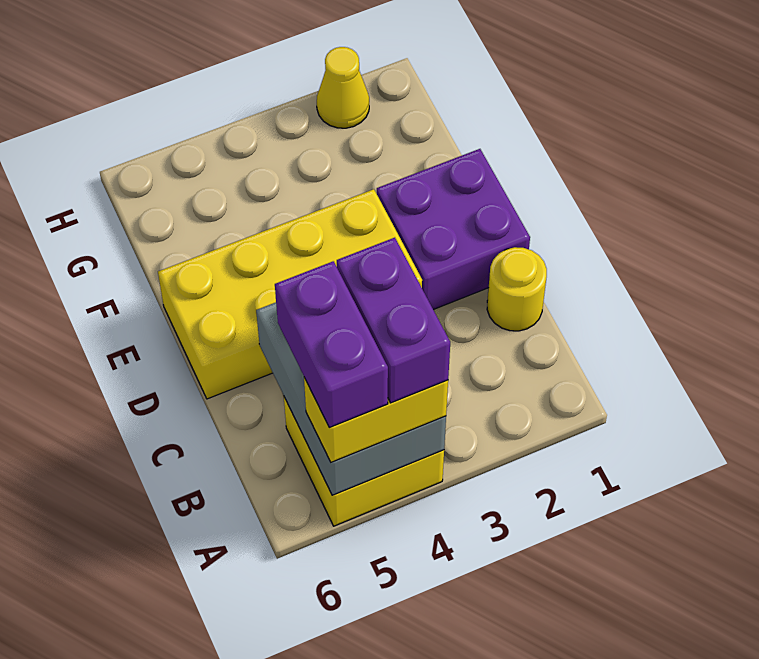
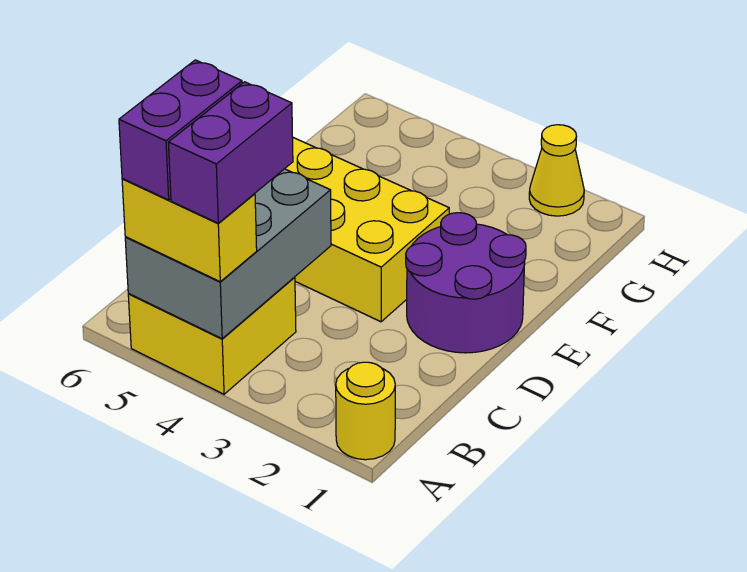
yellow 1x1 round brick [487,247,547,331] -> yellow 1x1 round brick moved to [336,362,395,460]
purple 2x2 brick [377,149,530,310] -> purple 2x2 round brick [406,213,526,353]

